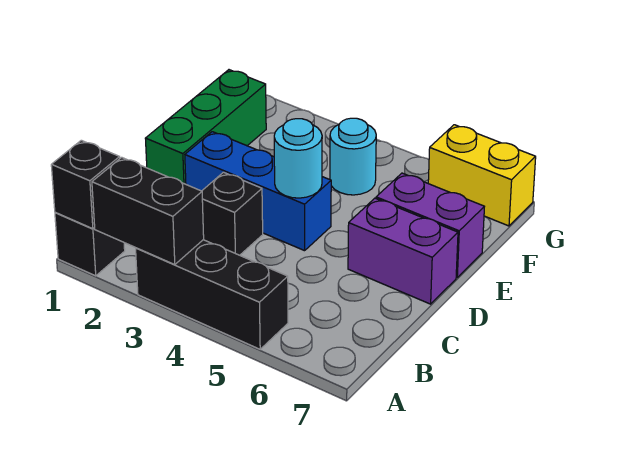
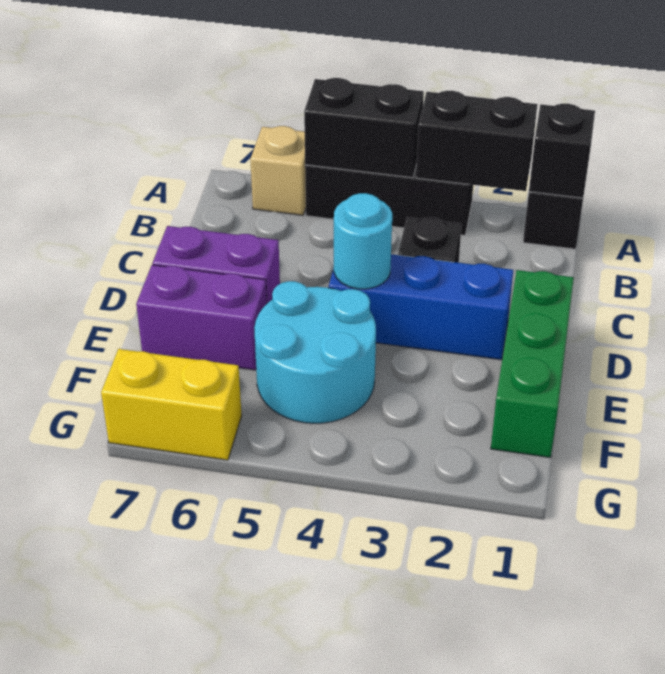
none -> black 1x2 brick [304,78,424,178]
none -> tan 1x1 brick [251,126,306,215]
cyan 1x1 round brick [330,118,376,195] -> cyan 2x2 round brick [254,281,376,423]

